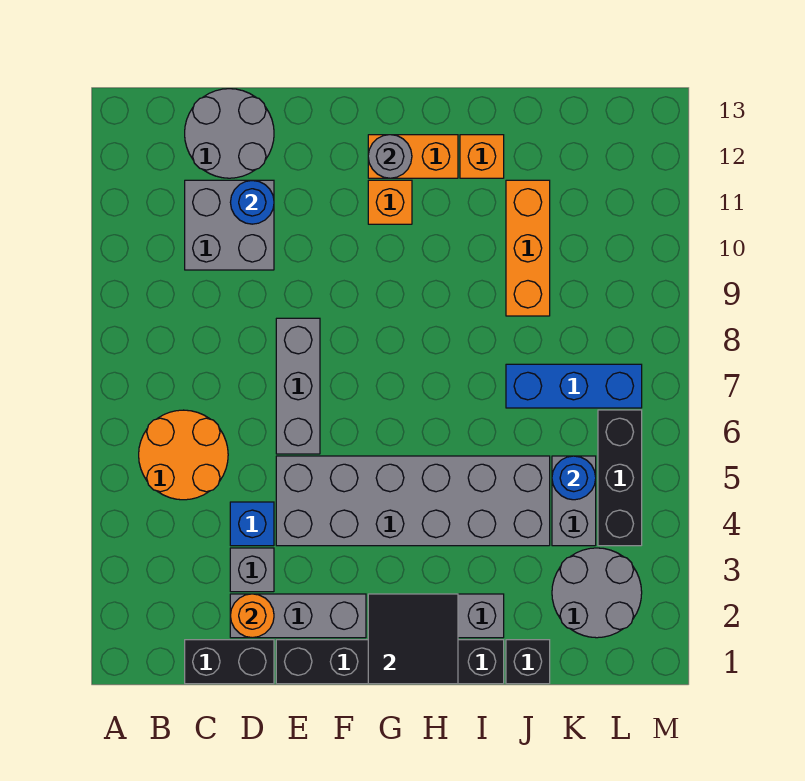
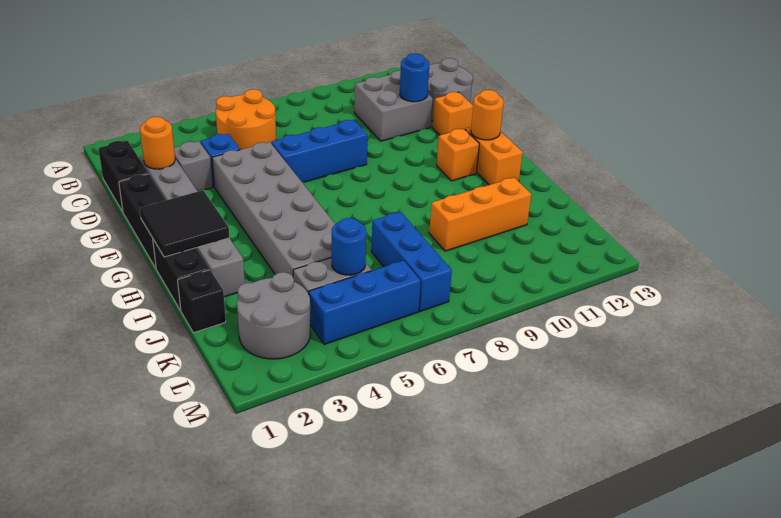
grey 1x3 brick [276,318,320,454] -> blue 1x3 brick [271,120,368,182]
grey 1x1 round brick [368,135,412,178] -> orange 1x1 round brick [471,90,504,140]
orange 1x1 brick [460,135,504,178] -> orange 1x1 brick moved to [433,92,473,135]
black 1x3 brick [598,410,642,546] -> blue 1x3 brick [309,261,421,345]

